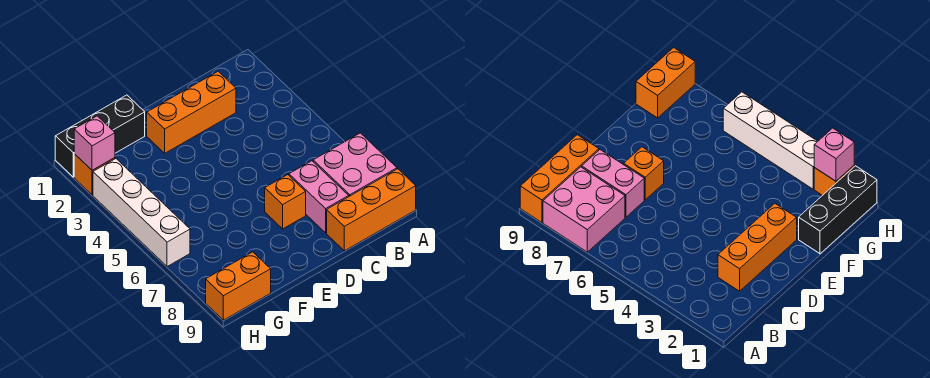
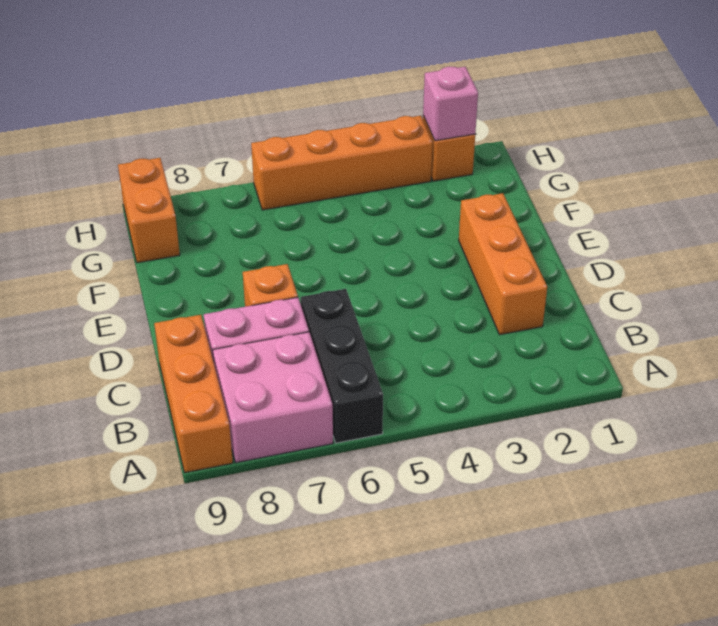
black 1x3 brick [55,95,145,177] -> black 1x3 brick moved to [301,289,383,443]
white 1x4 brick [93,159,190,267] -> orange 1x4 brick [251,116,433,210]

